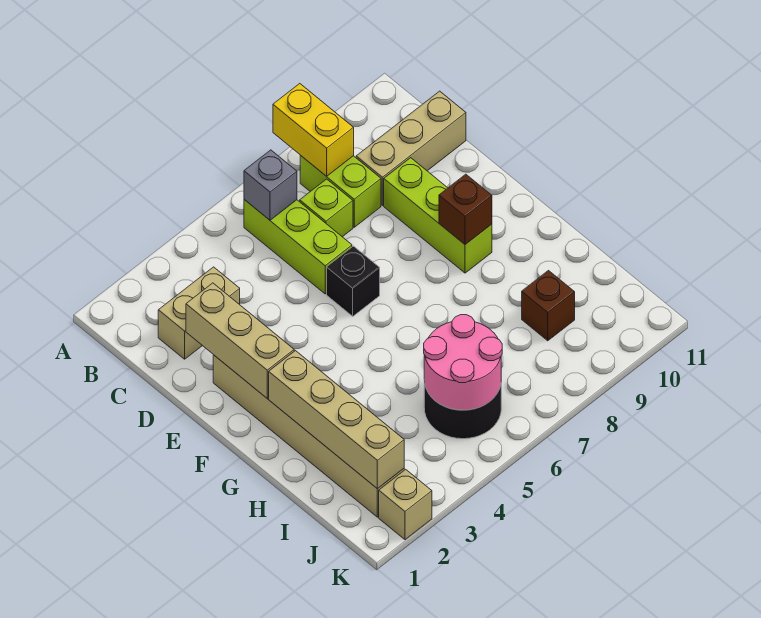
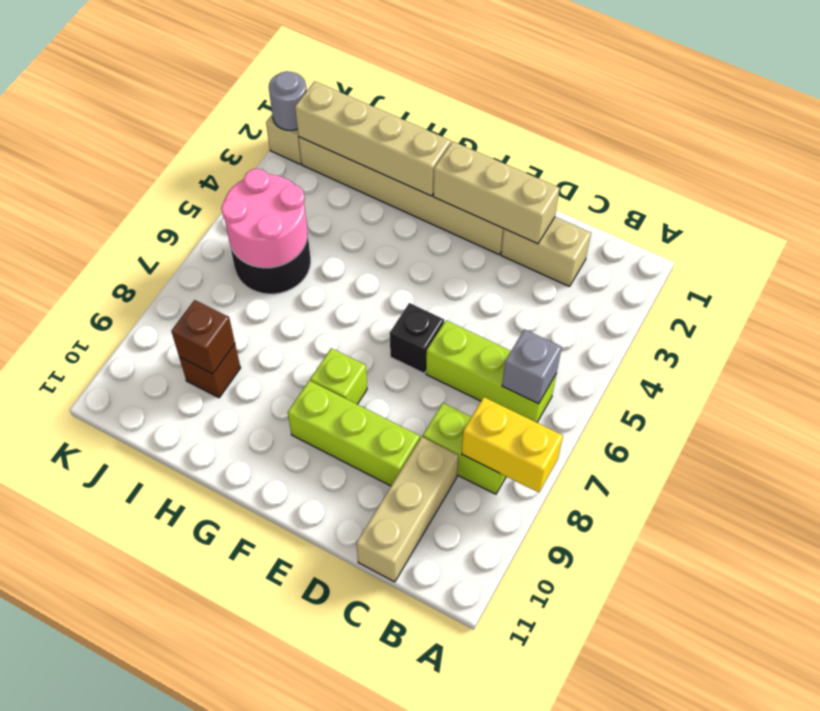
tan 1x2 brick [158,267,240,359] -> tan 1x2 brick turned to [501,217,591,287]
lime 1x1 brick [300,179,353,237] -> lime 1x1 brick moved to [310,348,367,404]
brown 1x1 brick [439,174,492,245] -> brown 1x1 brick moved to [171,300,235,374]
none -> grey 1x1 round brick [269,71,307,130]

